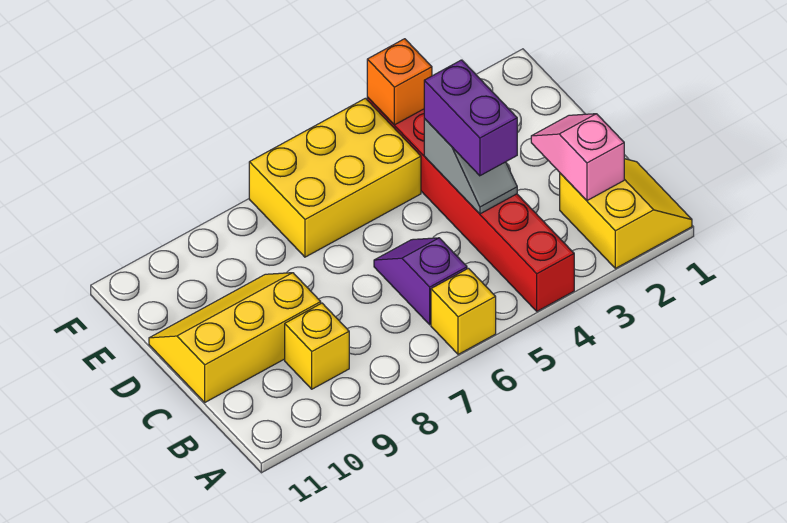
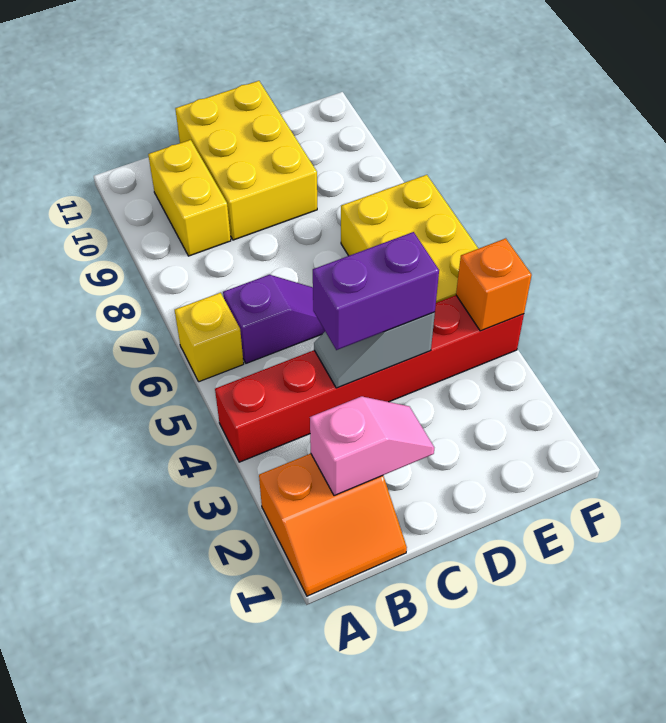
yellow 2x2 slope [560,159,692,268] -> orange 2x2 slope [259,454,407,596]
yellow 1x1 brick [285,303,349,389] -> yellow 1x2 brick [148,140,231,256]
yellow 2x3 slope [149,273,321,402] -> yellow 2x3 brick [175,81,317,240]

